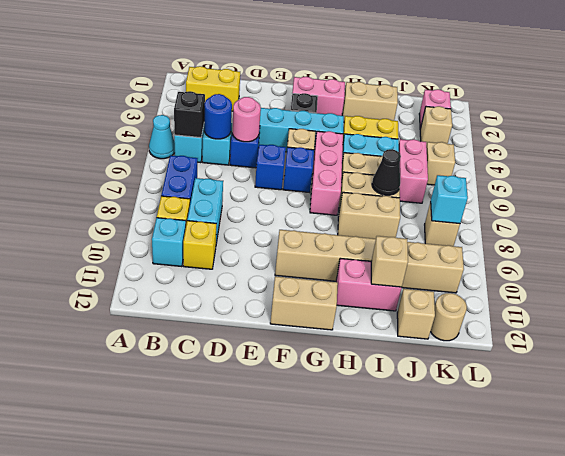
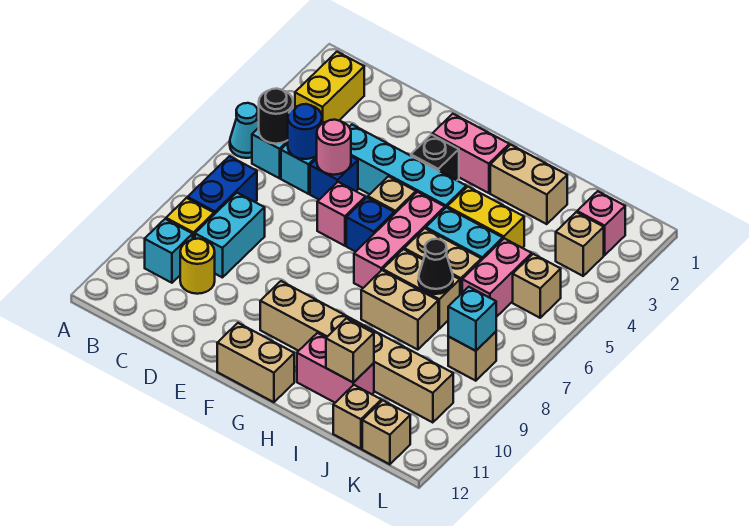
yellow 1x2 brick [186,66,240,111] -> yellow 1x2 brick turned to [295,52,364,124]
black 1x1 brick [174,91,205,138] -> black 1x1 round brick [259,89,293,144]
yellow 1x1 brick [183,221,216,269] -> yellow 1x1 round brick [180,239,215,294]
blue 1x1 brick [255,144,286,190] -> pink 1x1 brick [317,182,365,246]
tan 1x1 round brick [430,293,467,341] -> tan 1x1 brick [362,400,410,464]

